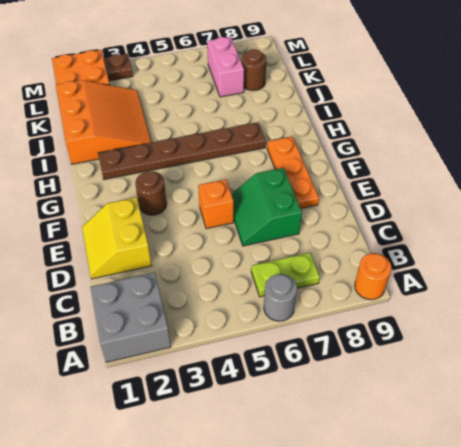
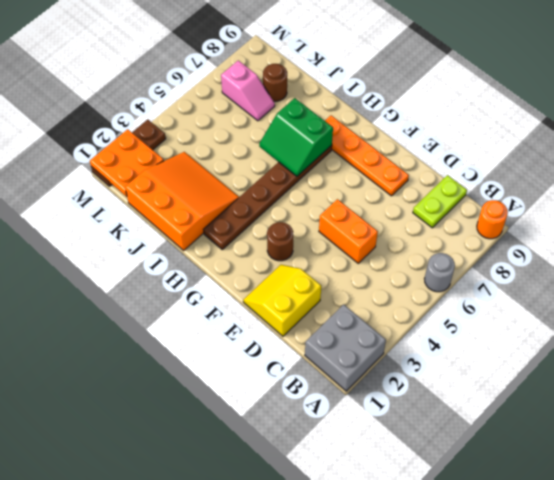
lime 1x2 plate [251,253,320,297] -> lime 1x2 plate moved to [413,175,467,228]
yellow 2x2 slope [82,197,152,279] -> yellow 2x2 slope turned to [243,265,321,336]
green 2x2 slope [231,168,302,246] -> green 2x2 slope moved to [259,98,333,176]
orange 1x1 brick [198,179,234,229] -> orange 1x2 brick [319,199,378,263]
orange 1x3 plate [267,137,319,209] -> orange 1x4 plate [325,116,409,196]
pink 1x2 brick [207,37,244,97] -> pink 1x2 slope [221,60,275,121]

